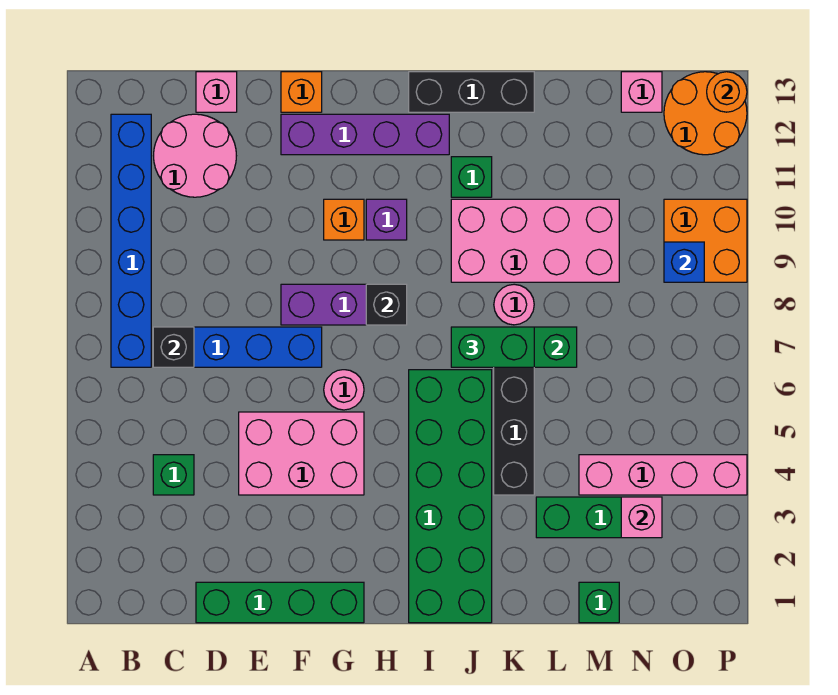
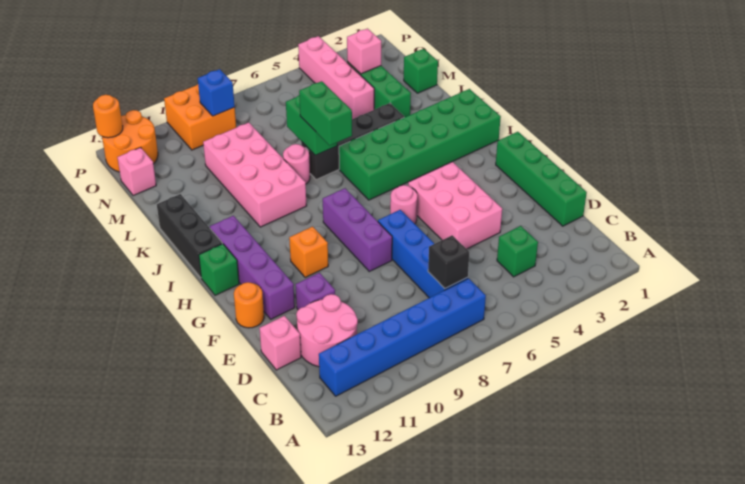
orange 1x1 brick [281,72,322,112] -> orange 1x1 round brick [234,282,264,328]
black 1x1 brick [366,284,407,325] -> none
purple 1x1 brick [366,199,407,240] -> purple 1x1 brick moved to [296,273,335,310]
green 1x1 brick [451,157,492,197] -> green 1x1 brick moved to [199,244,239,295]

